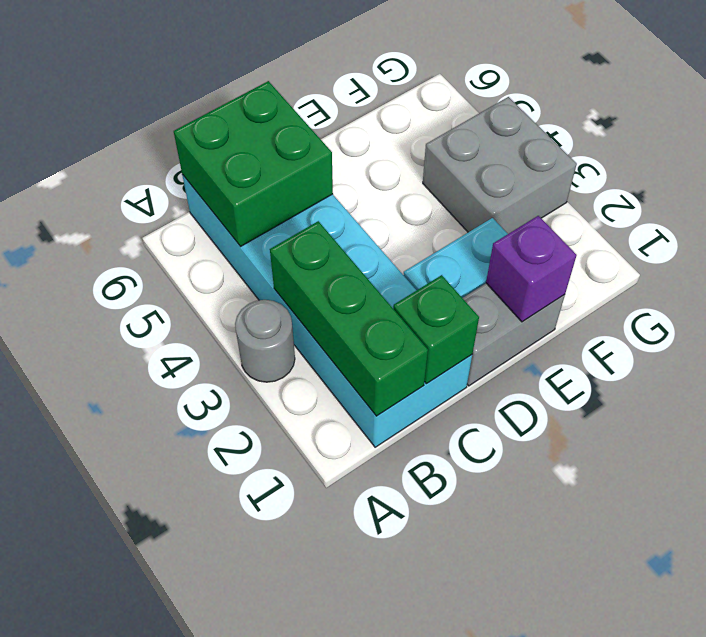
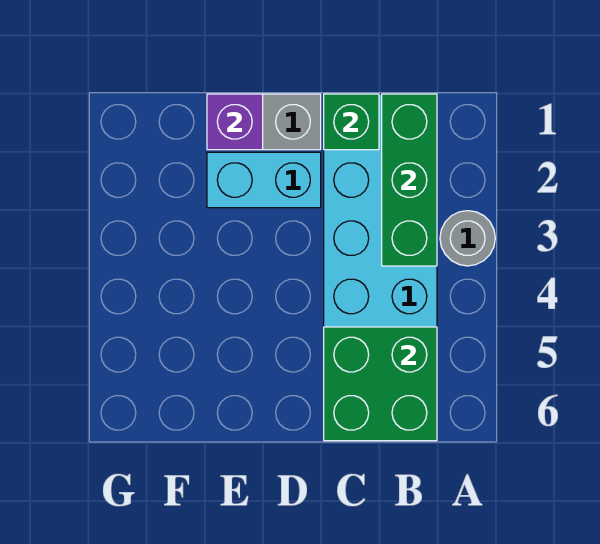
grey 2x2 brick [423,97,577,234] -> none

